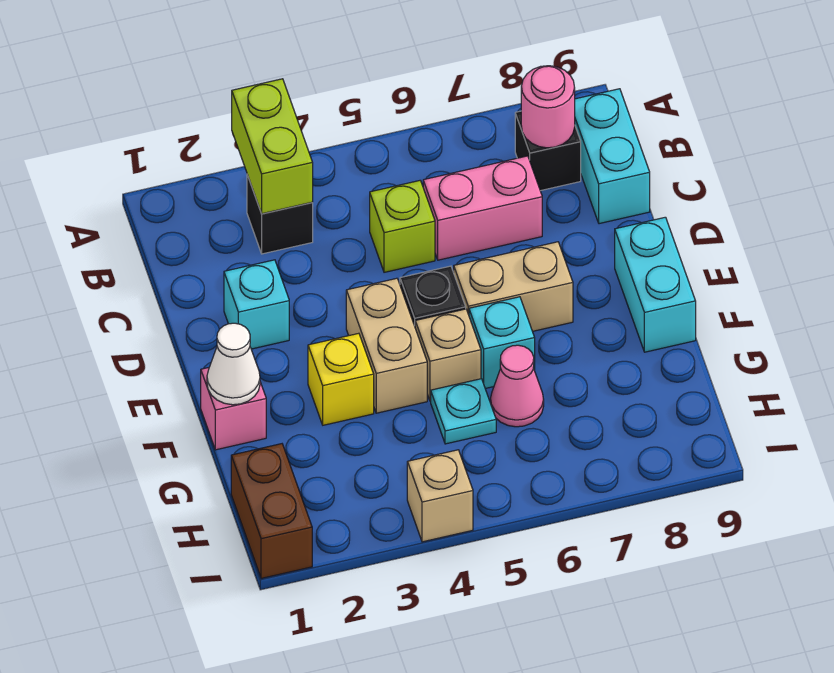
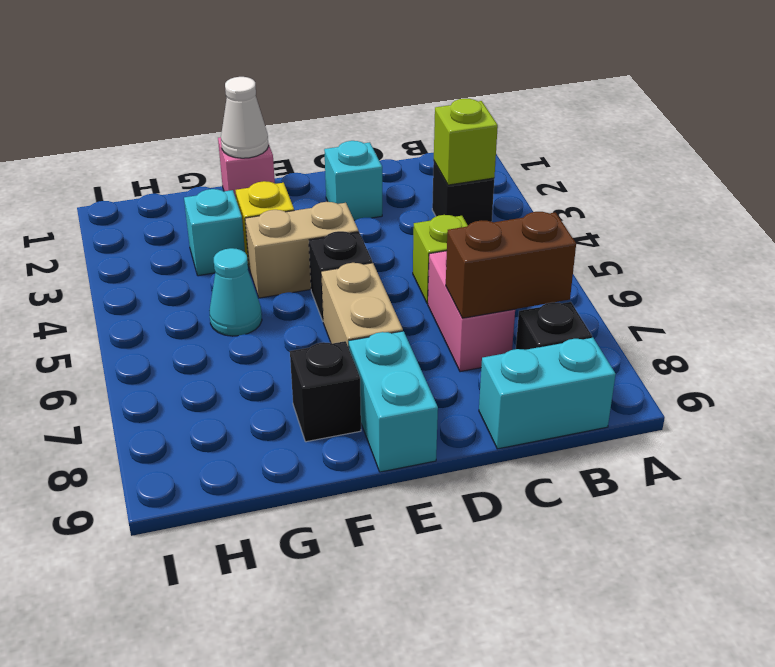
lime 1x2 brick [232,79,313,214] -> lime 1x1 brick [434,99,498,185]
pink 1x1 round brick [521,66,575,148] -> none
cyan 1x2 brick [615,217,696,352] -> cyan 1x2 brick turned to [349,331,438,472]
tan 1x1 brick [415,309,481,401] -> none
cyan 1x1 brick [469,297,535,389] -> cyan 1x1 brick moved to [184,189,245,276]
none -> black 1x1 brick [290,341,361,442]
cyan 1x1 plate [431,379,496,444] -> cyan 1x1 cone [209,248,262,336]
pink 1x1 cone [491,345,544,427] -> none
brown 1x2 brick [231,444,312,578] -> brown 1x2 brick moved to [446,212,576,318]
tan 1x1 brick [407,450,473,542] -> none

